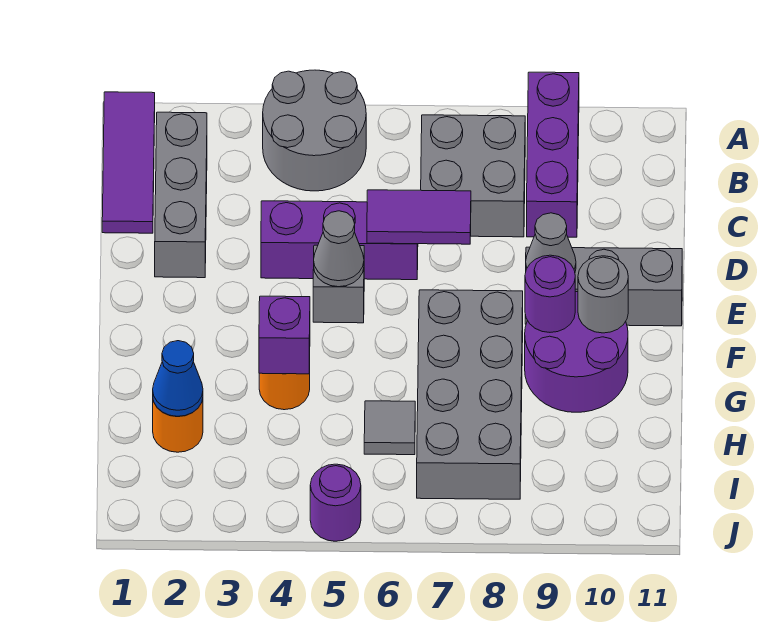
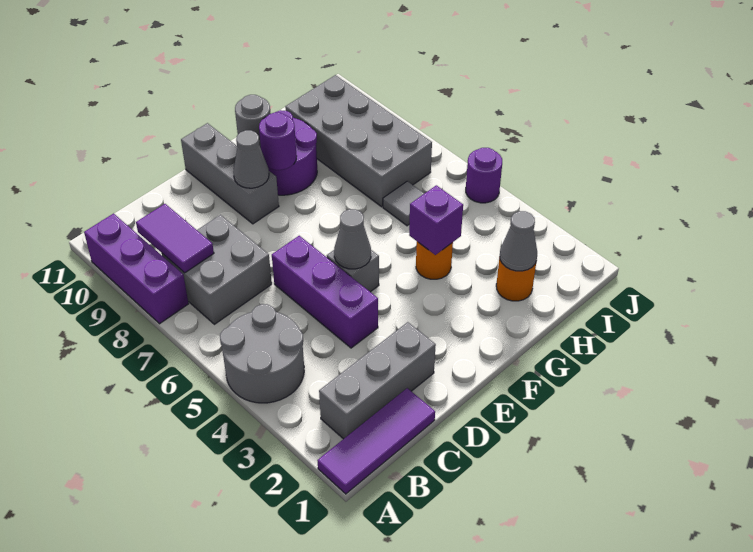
purple 1x3 brick [527,72,579,237] -> purple 1x3 brick turned to [84,214,189,324]
purple 1x2 tile [367,190,471,244] -> purple 1x2 tile moved to [136,204,214,273]
grey 2x4 brick [417,290,523,499] -> grey 2x4 brick turned to [285,75,432,207]
blue 1x1 cone [153,341,203,416] -> grey 1x1 cone [500,211,537,271]

